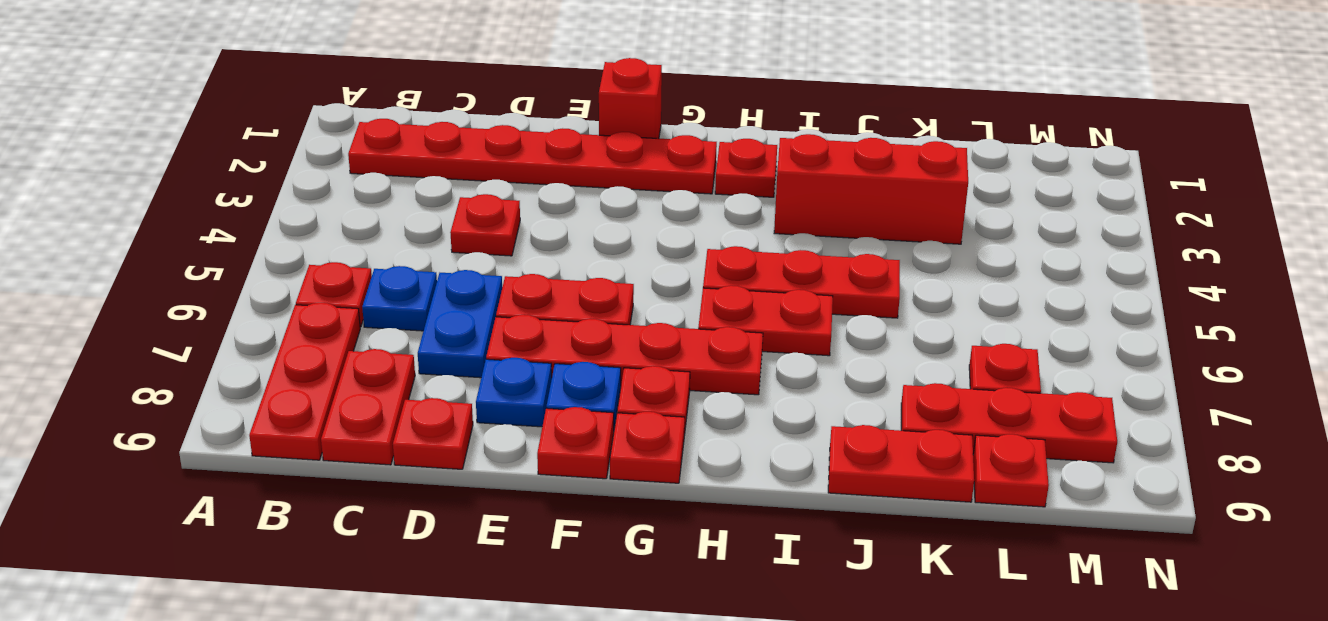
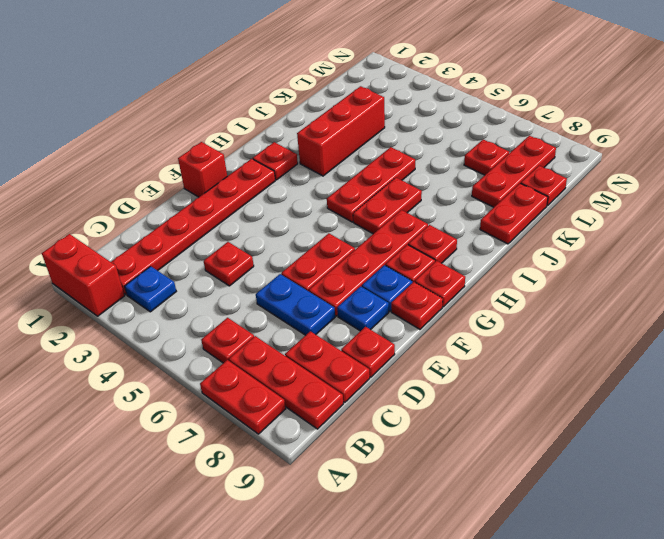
none -> red 1x2 brick [42,234,125,316]
none -> red 1x2 plate [200,360,286,434]
blue 1x1 plate [362,266,437,331] -> blue 1x1 plate moved to [125,266,176,312]
none -> red 1x1 plate [408,225,457,263]

